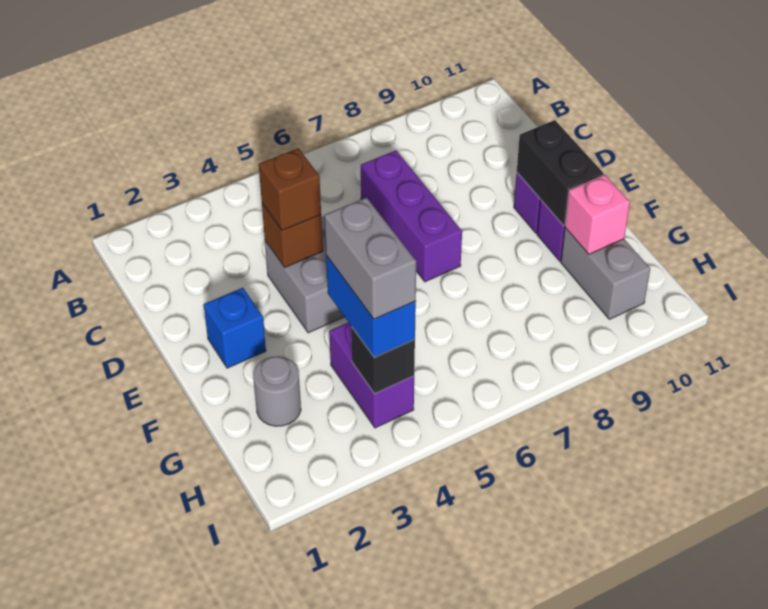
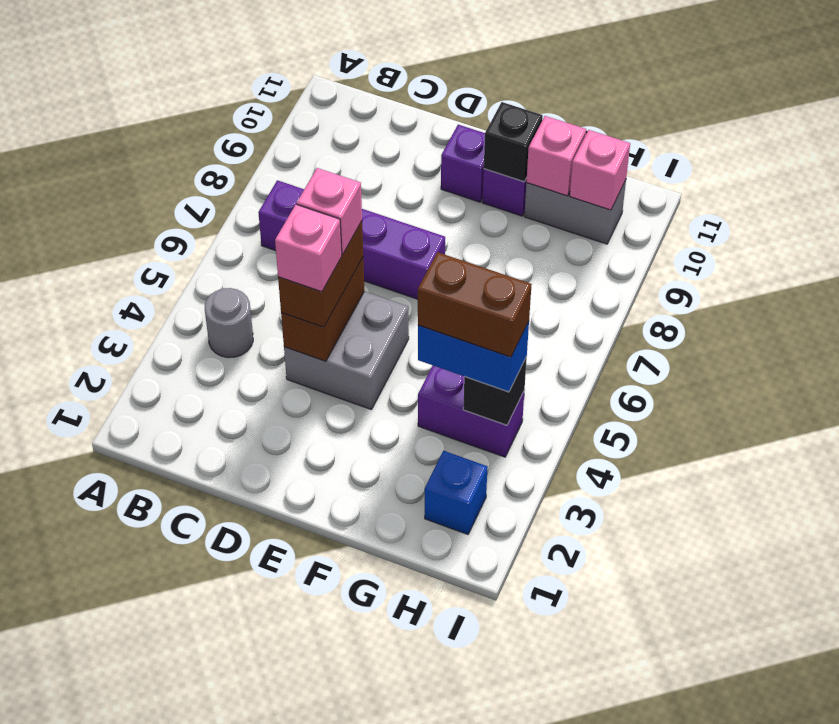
purple 1x3 brick [361,151,462,282] -> purple 1x4 brick [258,180,445,299]
brown 1x1 brick [262,204,323,267] -> brown 1x2 brick [281,258,364,361]
brown 1x1 brick [259,148,321,231] -> brown 1x2 brick [278,221,363,327]
none -> pink 1x1 brick [275,204,342,292]
none -> pink 1x1 brick [297,168,362,254]
blue 1x1 brick [204,288,266,368] -> blue 1x1 brick moved to [425,451,488,534]
black 1x2 brick [517,120,604,226] -> black 1x1 brick [484,102,543,182]
grey 1x1 round brick [253,356,301,426] -> grey 1x1 round brick moved to [205,288,253,358]
grey 1x2 brick [325,198,416,319] -> brown 1x2 brick [418,252,532,357]
none -> pink 1x1 brick [570,130,630,210]

